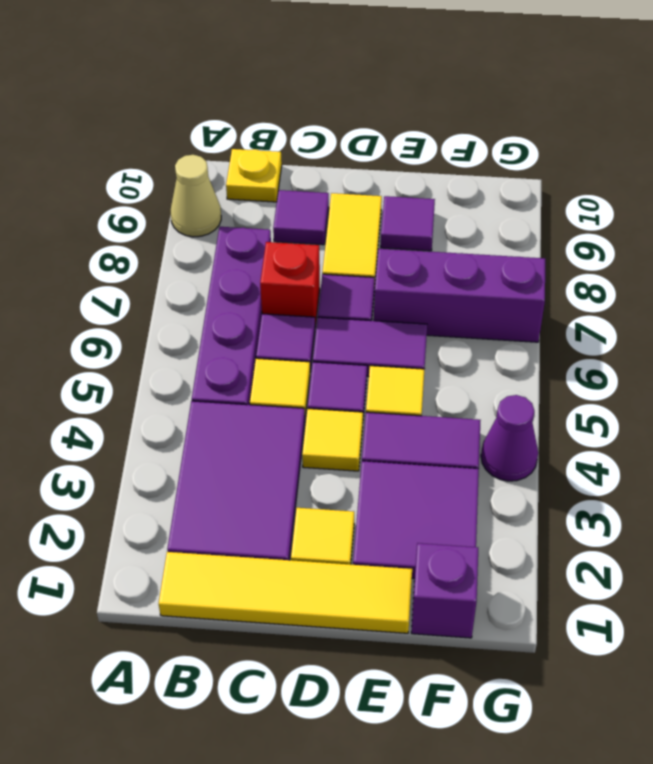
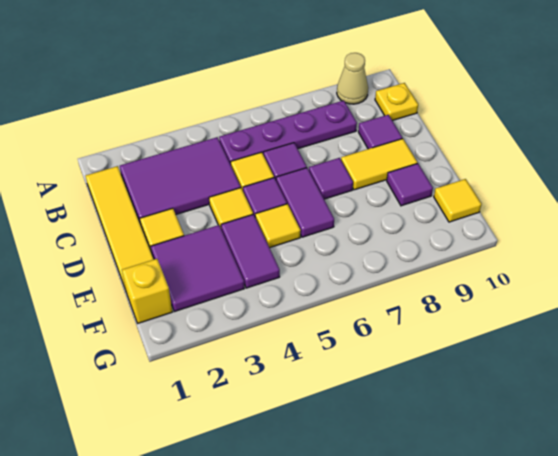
red 1x1 brick [260,242,320,326] -> none
purple 1x3 brick [374,249,545,342] -> none
purple 1x1 brick [411,543,478,638] -> yellow 1x1 brick [122,259,172,323]
none -> yellow 1x1 tile [434,179,481,222]
purple 1x1 cone [481,395,538,481] -> none

